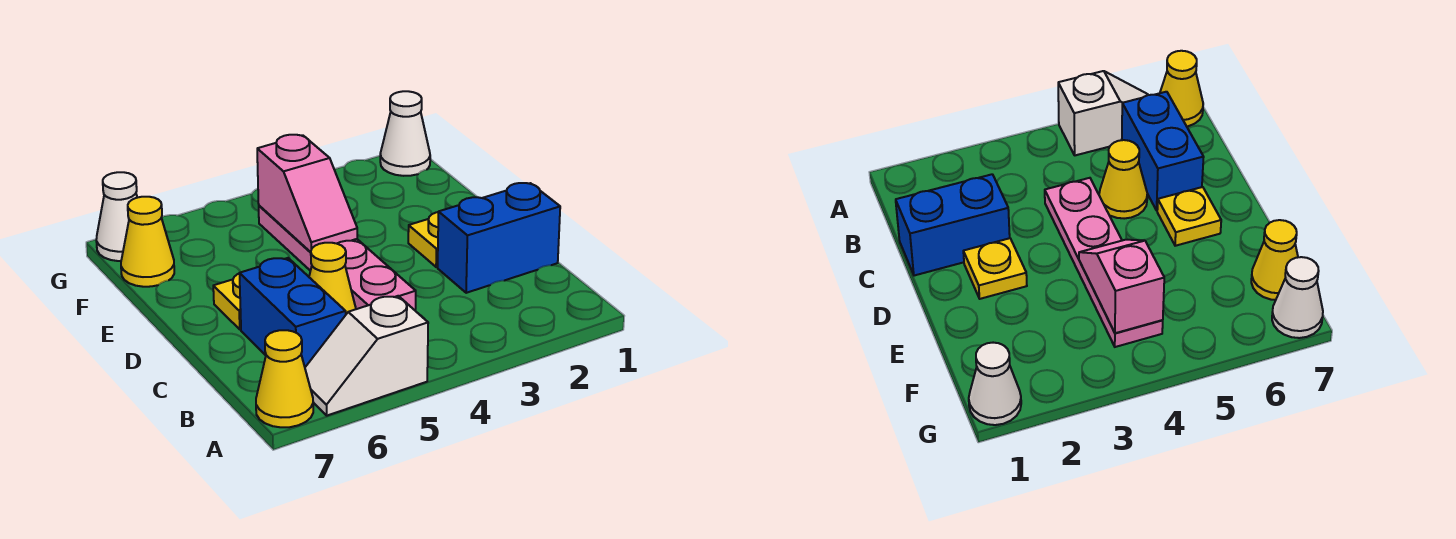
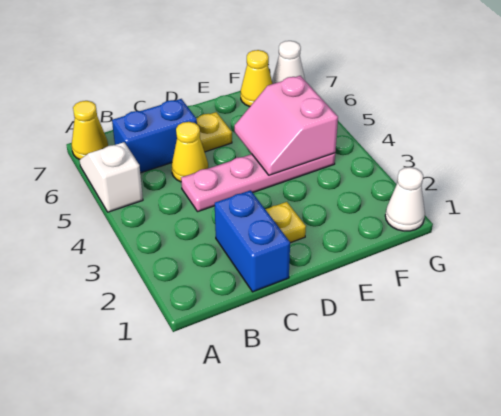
pink 1x2 slope [257,135,357,252] -> pink 2x2 slope [234,76,338,175]

